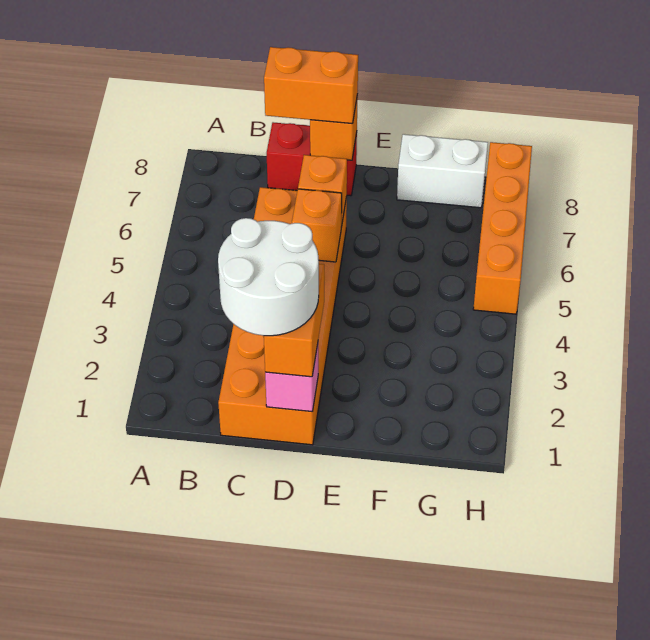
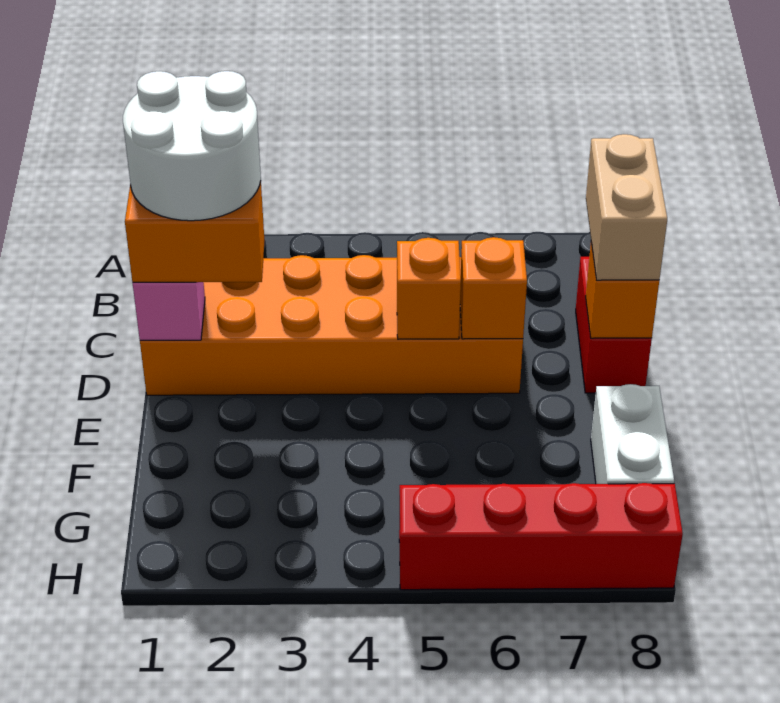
orange 1x2 brick [264,47,358,124] -> tan 1x2 brick [586,134,667,280]
orange 1x4 brick [473,142,532,314] -> red 1x4 brick [399,483,683,590]

